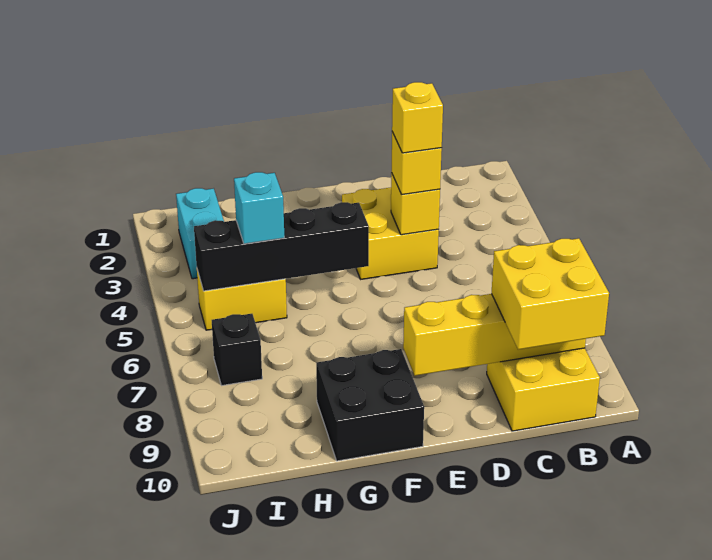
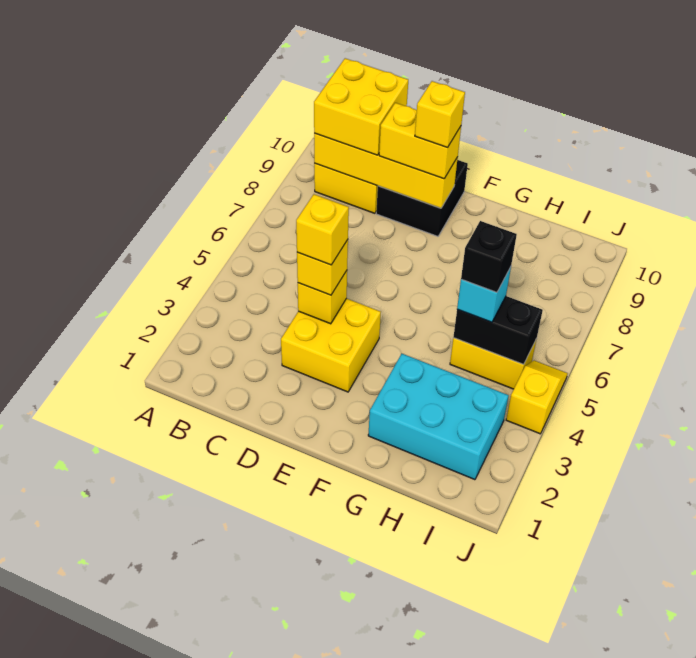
none -> yellow 1x2 brick [379,103,461,179]
none -> yellow 1x1 brick [415,81,465,148]
black 1x4 brick [194,202,369,291] -> black 1x2 brick [453,296,543,364]
black 2x2 brick [316,349,424,461] -> black 2x2 brick moved to [376,160,468,236]
cyan 1x2 brick [176,188,224,279] -> cyan 2x3 brick [368,354,509,480]
black 1x1 brick [212,314,262,385] -> black 1x1 brick moved to [461,221,517,292]
none -> yellow 1x2 slope [506,361,567,434]

